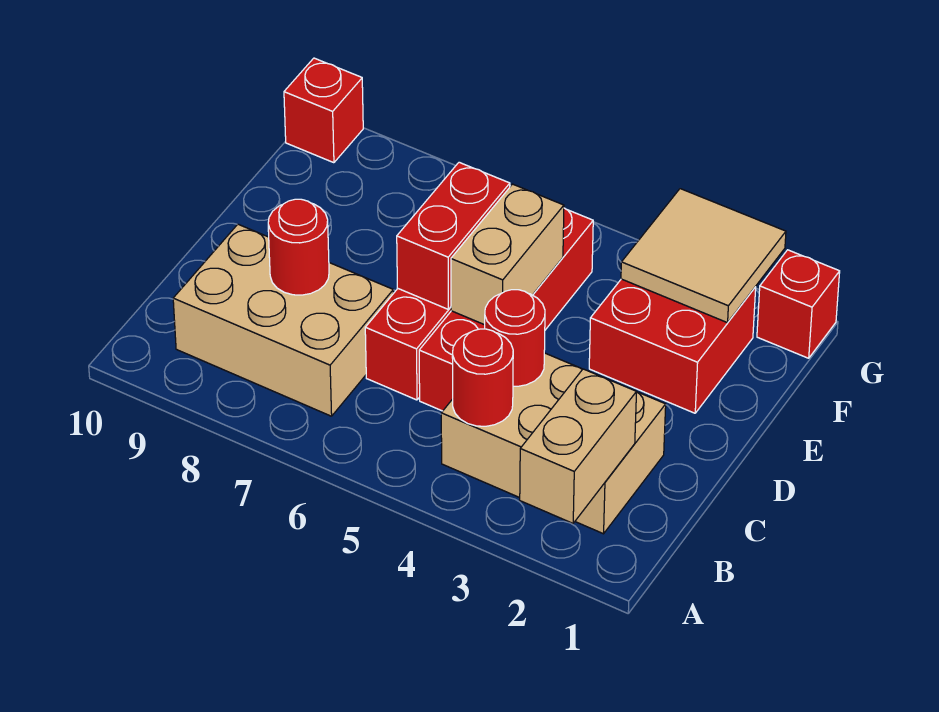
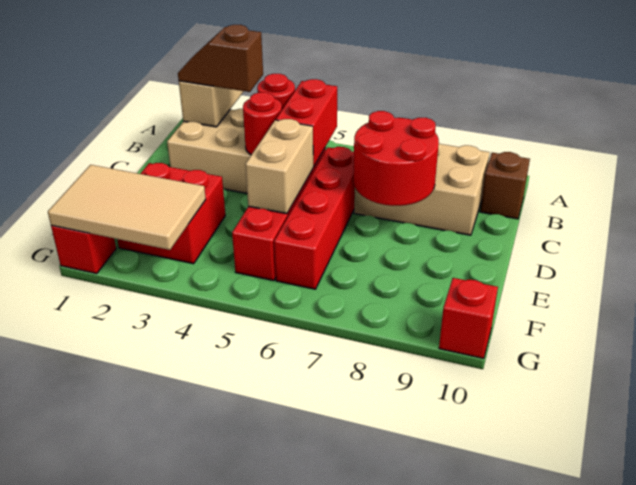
none -> brown 1x2 slope [178,25,263,92]
none -> brown 1x1 brick [480,152,530,219]
red 1x1 round brick [268,199,329,295] -> red 2x2 round brick [353,111,439,206]
red 1x2 brick [397,162,510,310] -> red 1x2 brick moved to [276,79,337,167]
tan 2x2 tile [621,189,786,323] -> tan 2x3 tile [48,165,206,250]

